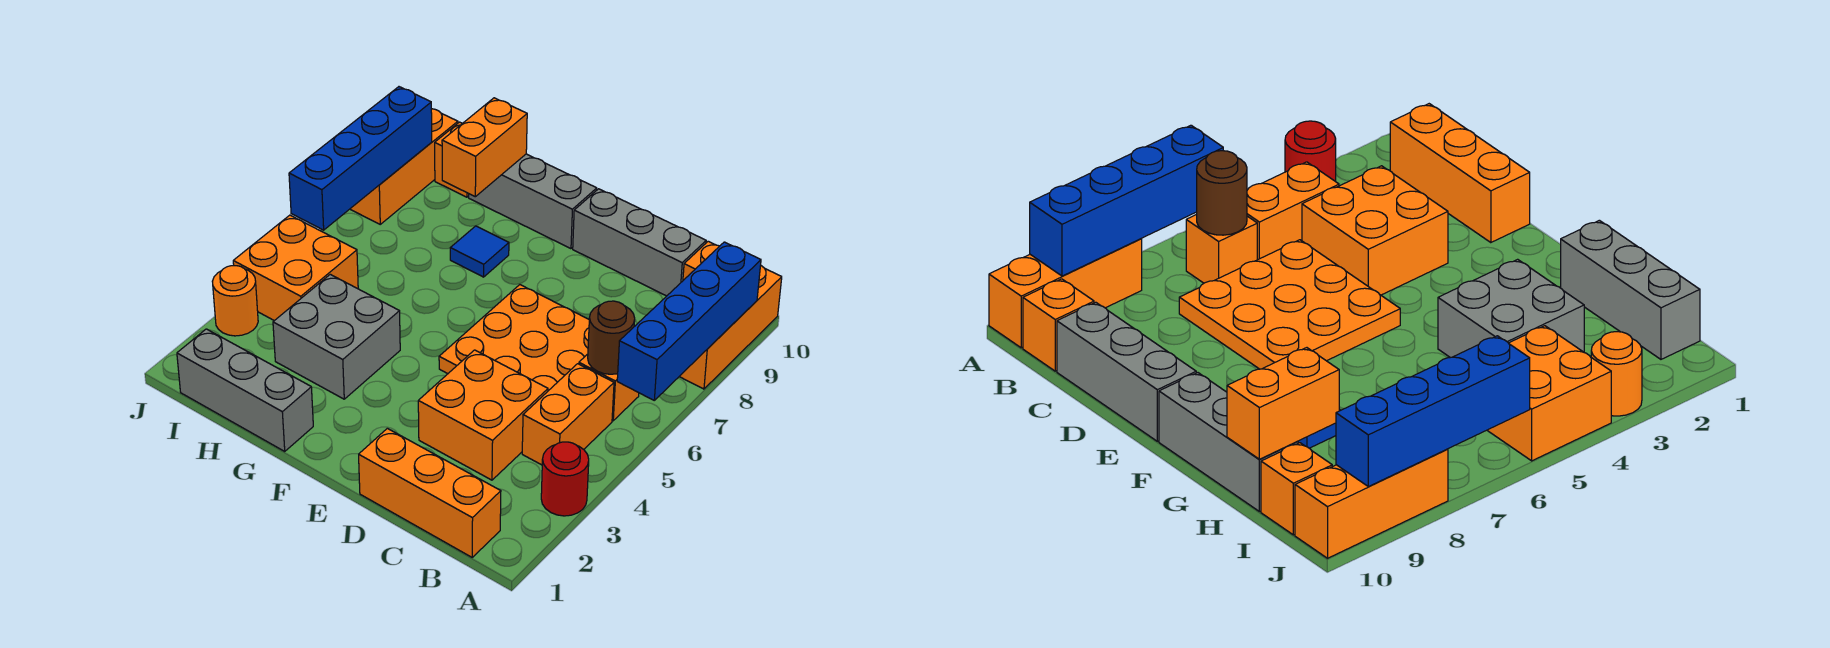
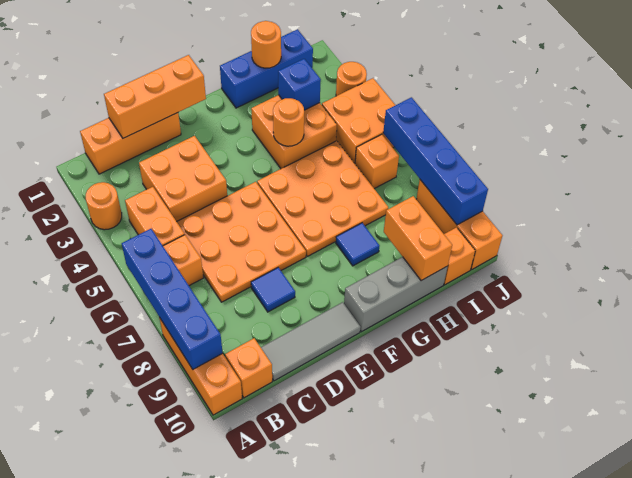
red 1x1 round brick [541,442,589,516] -> orange 1x1 round brick [86,182,122,230]
brown 1x1 round brick [588,301,635,374] -> none
none -> orange 1x3 brick [104,55,206,138]
grey 1x3 brick [573,189,706,296] -> grey 1x3 tile [261,302,361,381]
none -> blue 1x1 tile [251,267,295,312]
none -> orange 3x3 plate [257,141,388,256]
grey 1x3 brick [177,329,313,451] -> blue 1x3 brick [220,29,313,108]
grey 2x2 brick [273,274,400,399] -> orange 2x2 brick [251,95,337,169]
none -> orange 1x1 round brick [273,98,304,146]
none -> orange 1x1 round brick [251,21,281,68]
none -> blue 1x1 brick [278,59,321,110]
none -> orange 1x1 brick [355,134,399,189]

